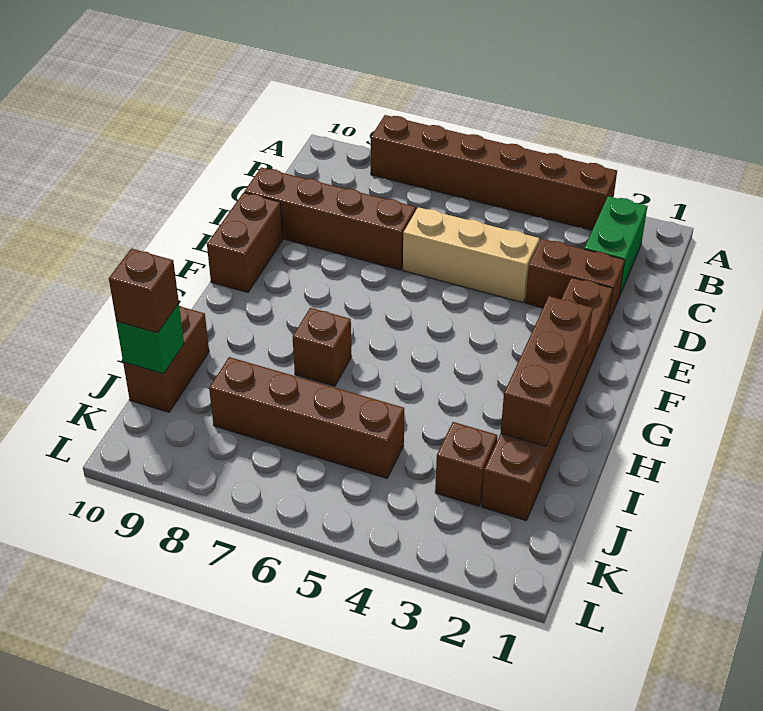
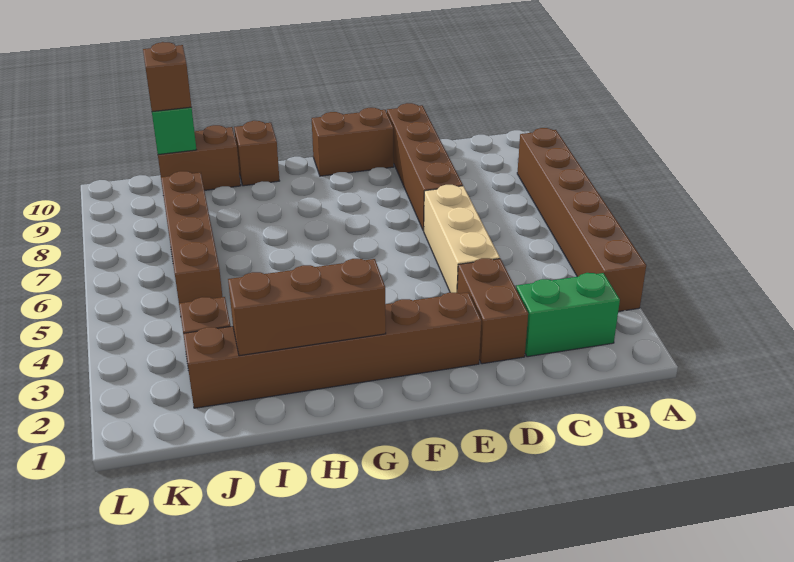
brown 1x1 brick [293,308,352,386] -> brown 1x1 brick moved to [234,121,279,186]

